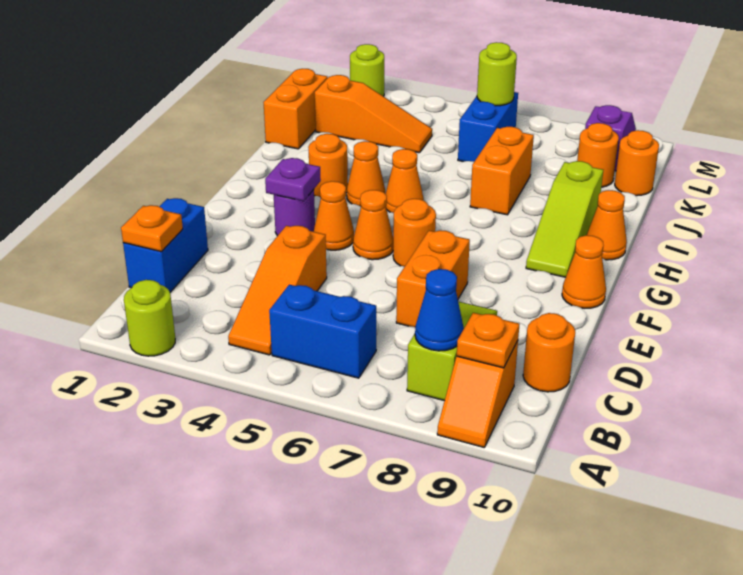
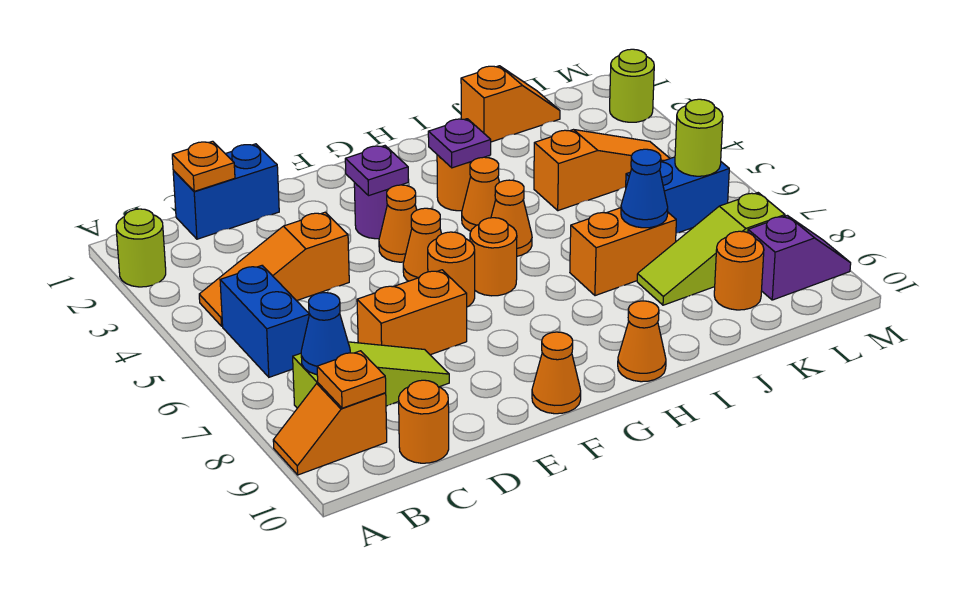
lime 1x3 slope [526,161,603,277] -> lime 1x3 slope moved to [637,193,785,305]
none -> purple 1x1 plate [428,119,491,168]
orange 1x2 brick [263,69,328,149] -> orange 1x2 slope [461,66,560,142]
none -> blue 1x1 cone [621,149,668,228]
orange 1x3 slope [315,75,432,153] -> orange 1x3 slope turned to [534,130,670,211]
orange 1x1 round brick [615,130,659,196] -> orange 1x1 round brick moved to [470,218,517,296]

